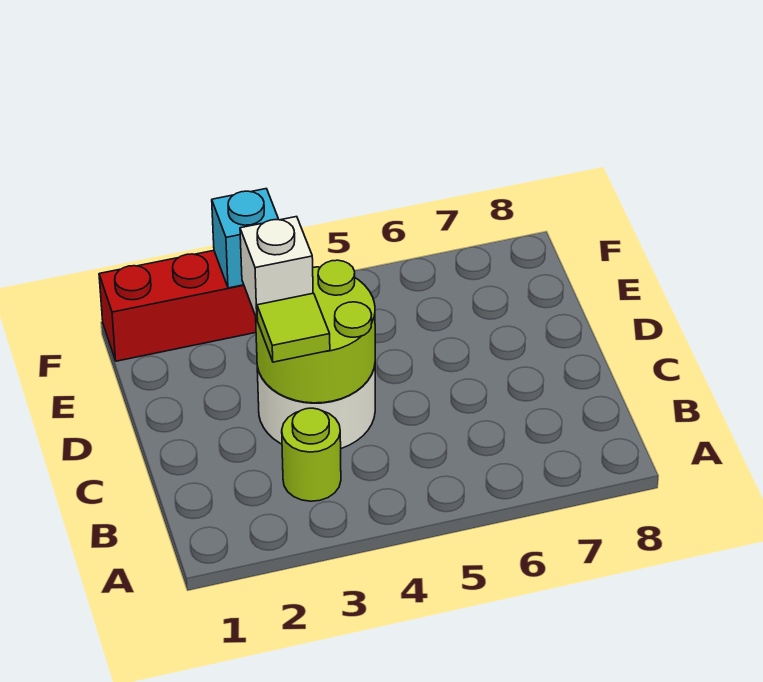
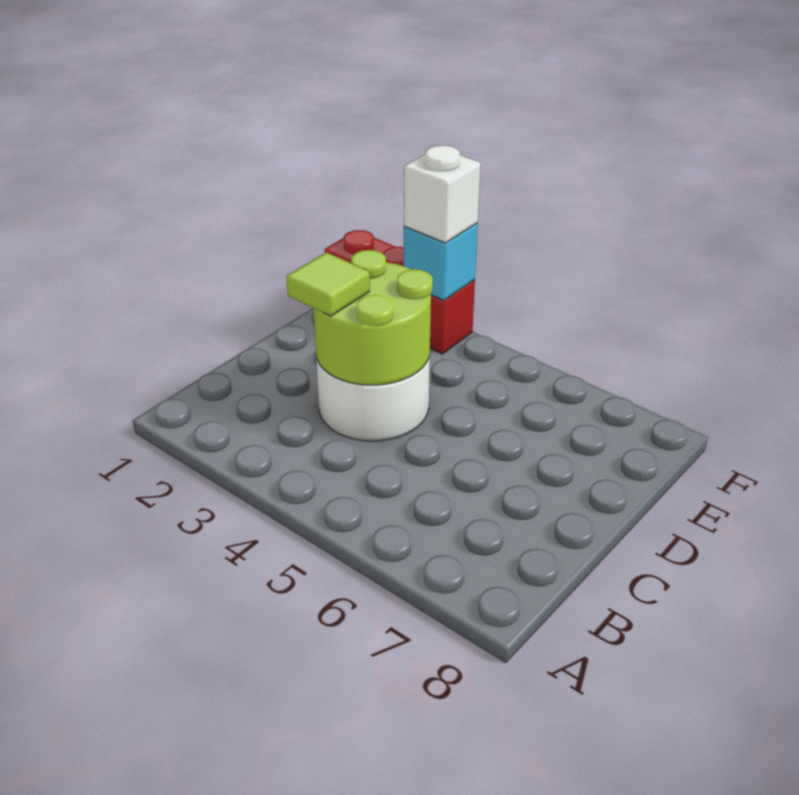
lime 1x1 round brick [282,408,341,501] -> none
white 1x1 brick [240,217,313,320] -> white 1x1 brick moved to [404,145,481,243]

